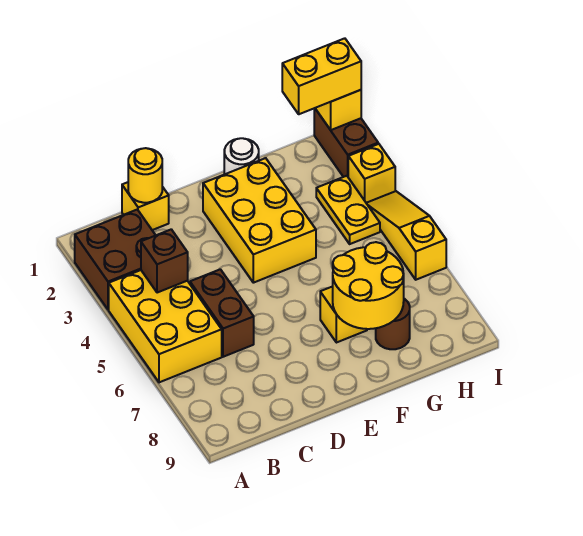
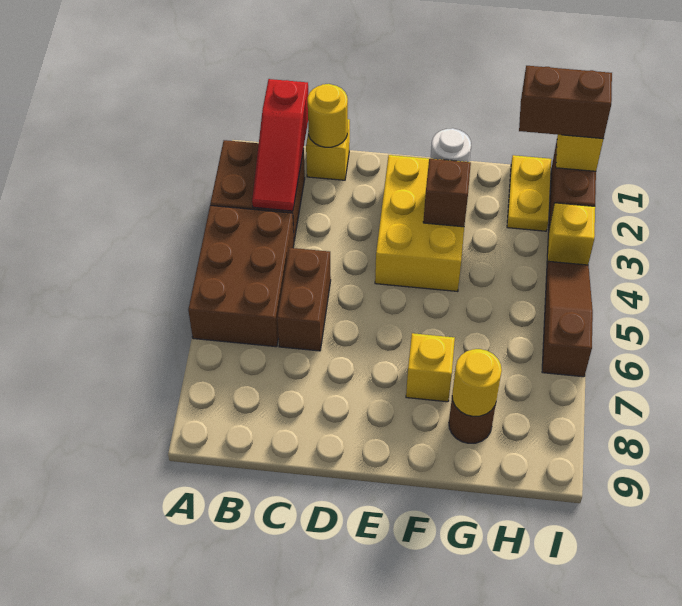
yellow 2x3 brick [109,270,222,382] -> brown 2x3 brick [188,205,294,347]
none -> red 1x3 slope [252,79,308,211]
brown 1x1 brick [141,229,188,293] -> brown 1x1 brick moved to [423,159,471,227]
yellow 2x2 round brick [333,242,404,329] -> yellow 1x1 round brick [452,349,502,416]
yellow 1x2 brick [282,38,361,114] -> brown 1x2 brick [519,66,612,139]
yellow 1x2 plate [316,176,380,244] -> yellow 1x2 plate moved to [507,155,551,231]
yellow 1x3 slope [366,191,446,280] -> brown 1x3 slope [542,261,593,377]

